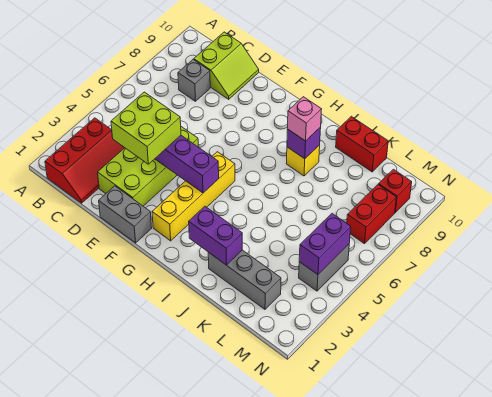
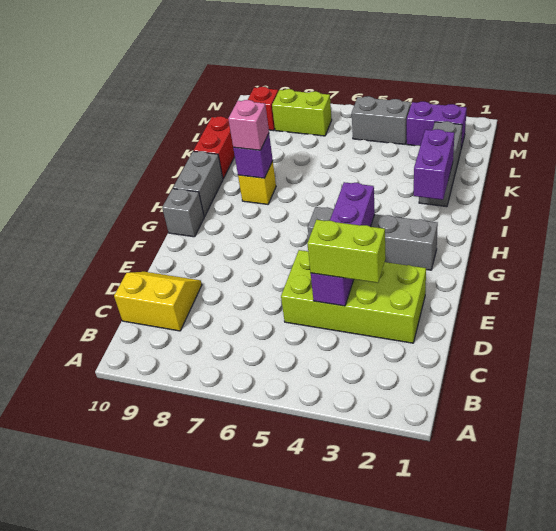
red 2x3 slope [45,118,124,203] -> none
grey 1x1 brick [178,59,210,101] -> grey 1x1 brick moved to [162,189,204,237]
lime 2x2 slope [194,32,259,99] -> yellow 2x2 slope [114,272,202,331]
lime 2x2 brick [111,92,181,164] -> lime 1x2 brick [307,220,386,283]
grey 1x2 brick [99,186,152,243] -> grey 1x2 brick moved to [173,151,223,217]
yellow 1x4 brick [152,152,235,241] -> grey 1x4 brick [308,207,438,270]
purple 1x2 brick [299,214,351,274] -> purple 1x2 brick moved to [407,102,467,148]
red 1x2 brick [347,185,396,244] -> lime 1x2 brick [272,89,332,136]

